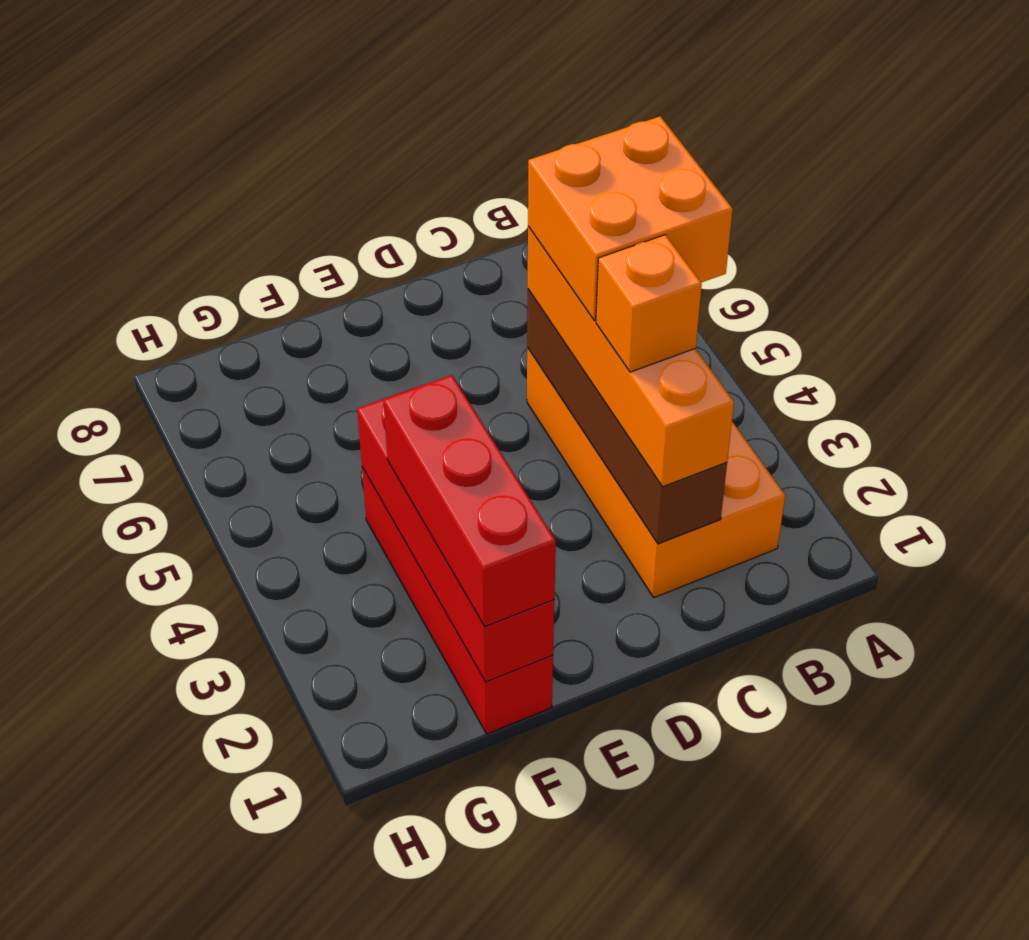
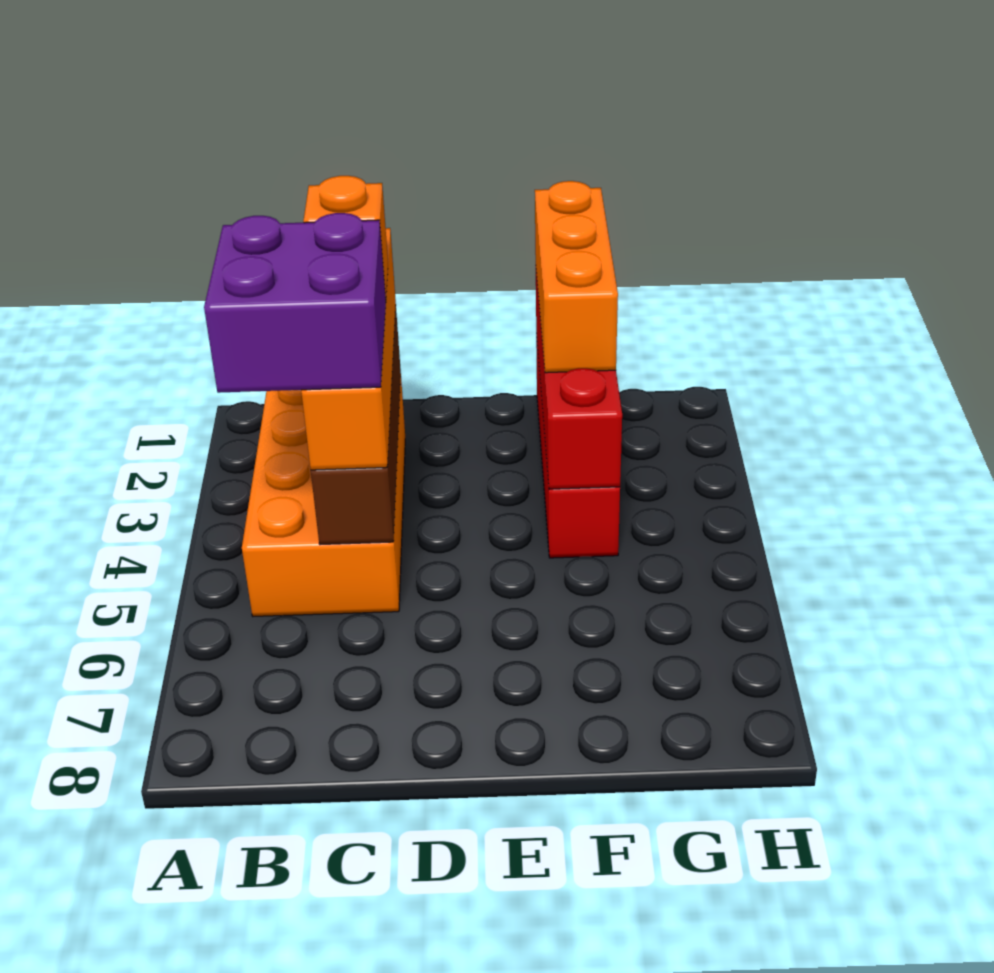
orange 2x2 brick [528,116,733,321] -> purple 2x2 brick [204,213,386,393]
red 1x3 brick [383,375,556,627] -> orange 1x3 brick [535,181,618,373]

